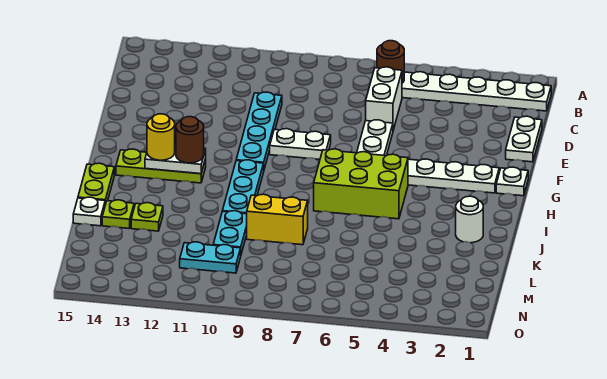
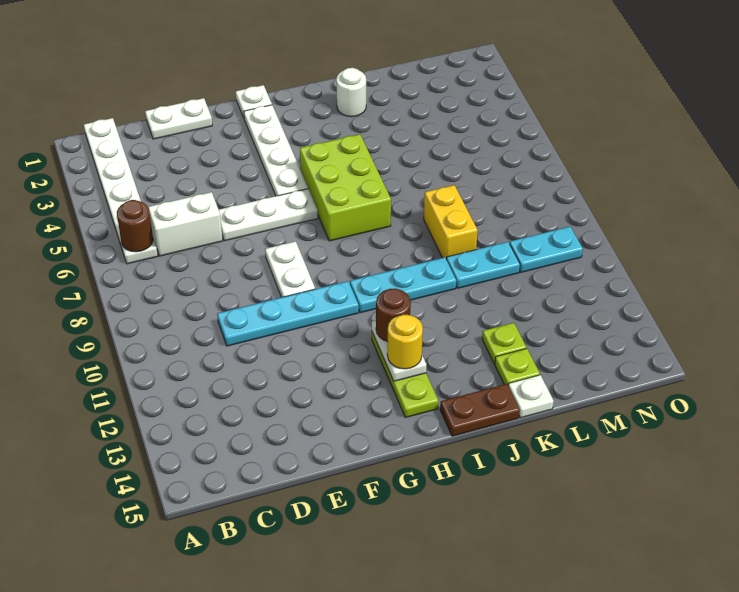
lime 1x2 plate [78,163,114,205] -> brown 1x2 plate [440,384,520,436]
cyan 1x2 plate [180,242,241,273] -> cyan 1x2 plate turned to [510,227,583,272]

